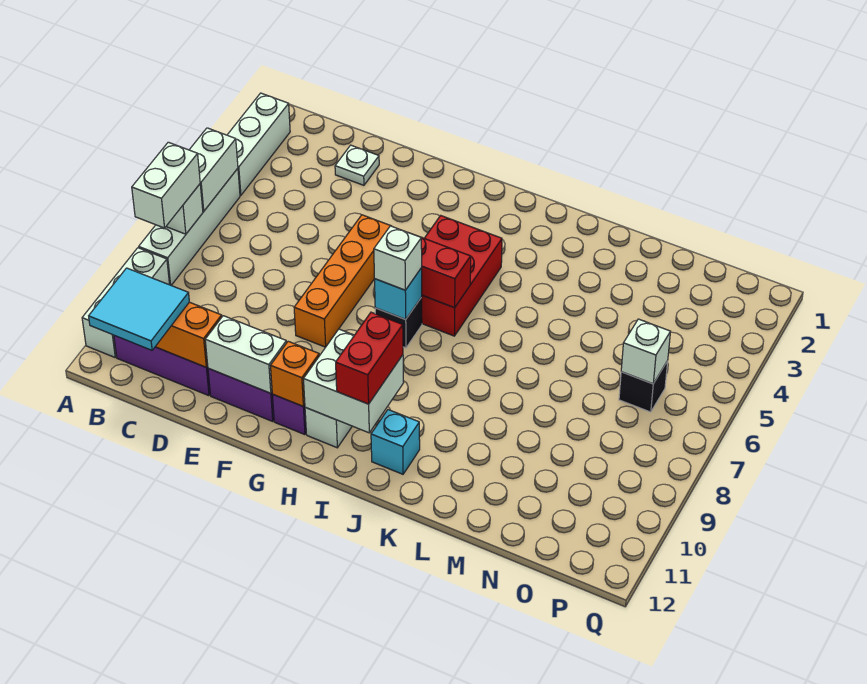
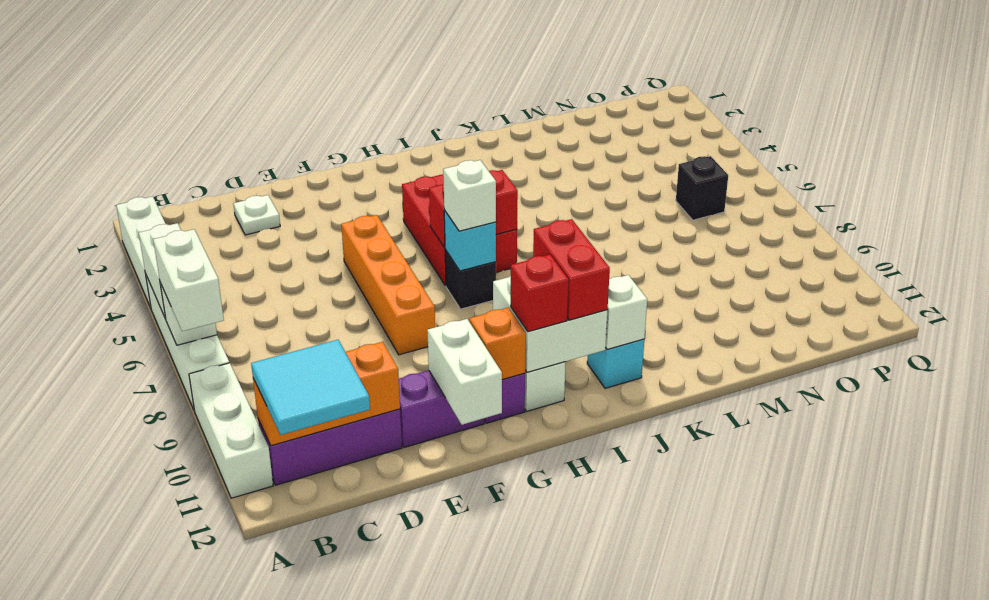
white 1x2 brick [205,316,286,393] -> white 1x2 brick turned to [427,319,502,425]
none -> red 1x1 brick [511,255,568,332]
white 1x1 brick [621,319,671,384] -> white 1x1 brick moved to [605,275,647,349]

